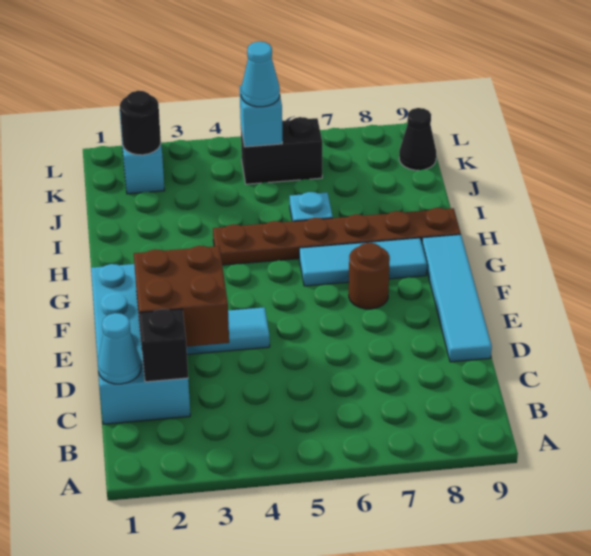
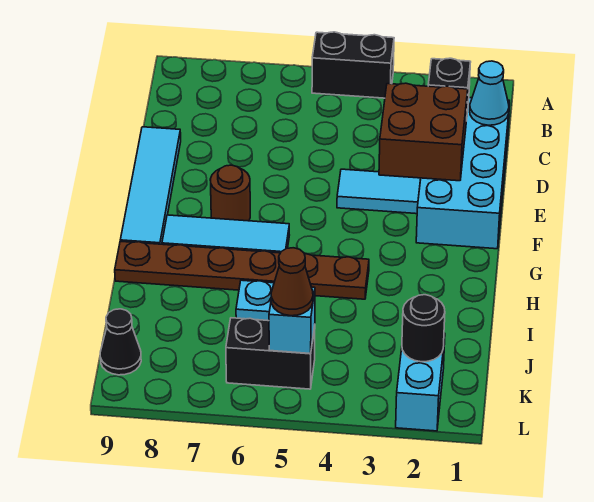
none -> black 1x2 brick [312,32,394,98]
cyan 1x1 cone [241,42,280,107] -> brown 1x1 cone [271,248,313,316]

